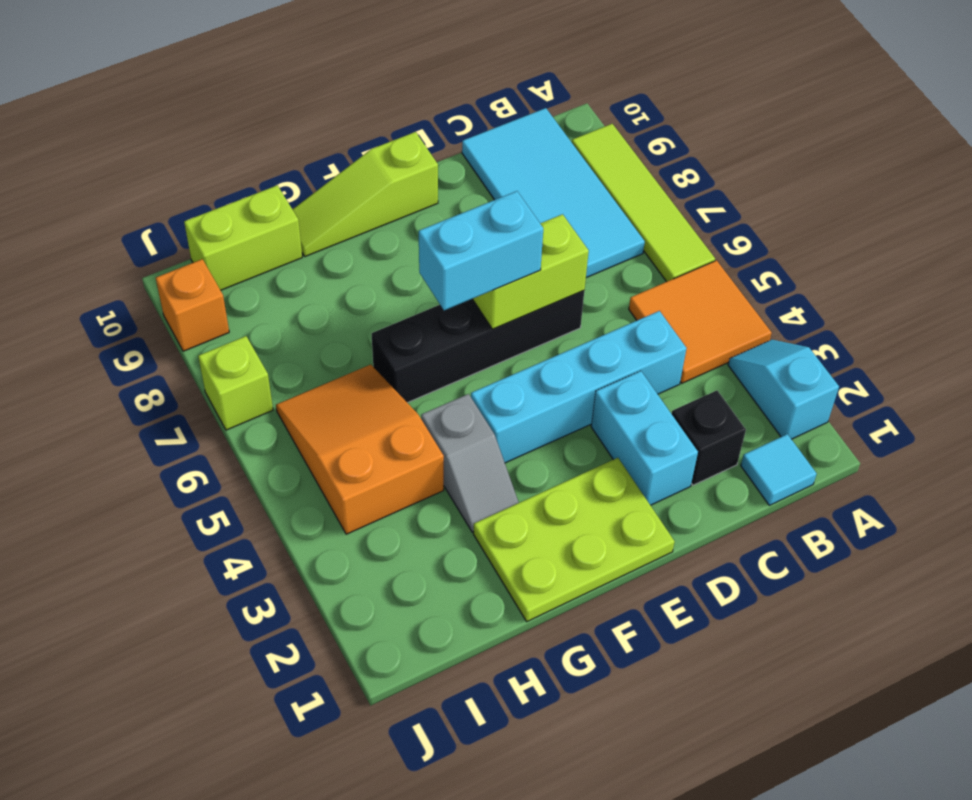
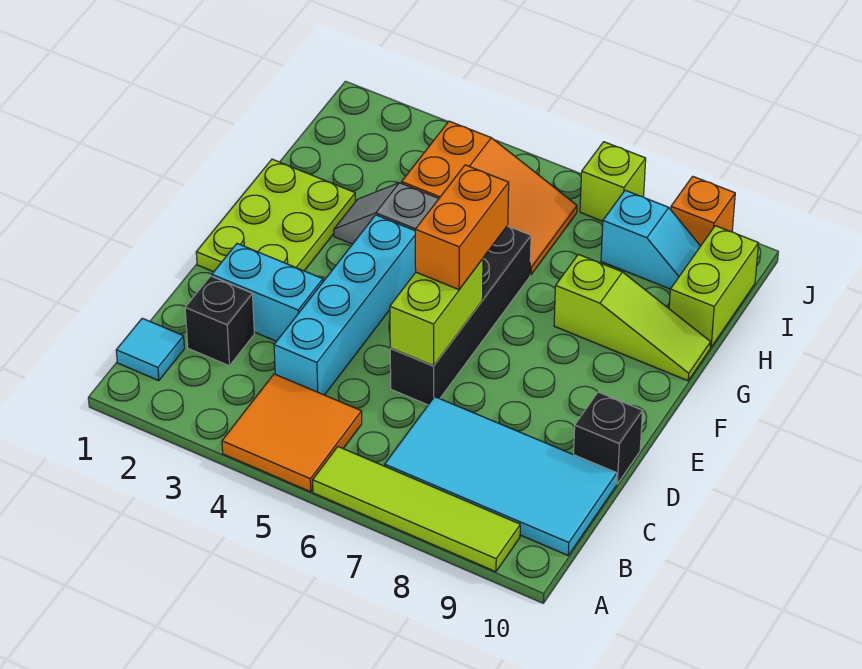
cyan 1x2 slope [728,340,839,439] -> cyan 1x2 slope moved to [601,190,700,289]
none -> black 1x1 brick [574,392,642,484]
cyan 1x2 brick [419,191,543,310] -> orange 1x2 brick [415,165,509,290]
lime 1x3 slope [292,132,438,256] -> lime 1x3 slope turned to [554,254,711,381]

